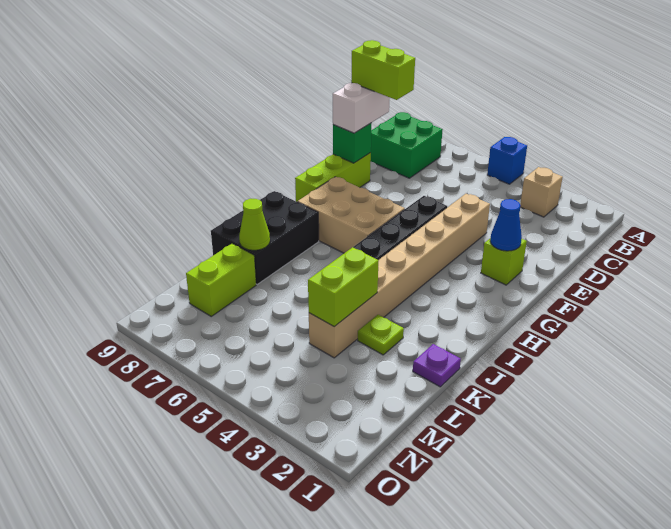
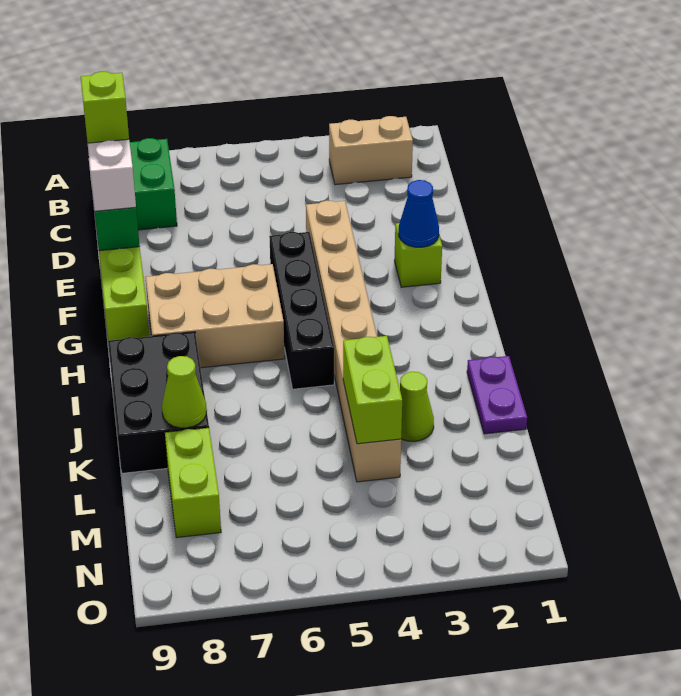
blue 1x1 brick [487,137,527,184] -> none
tan 1x1 brick [520,167,563,217] -> tan 1x2 brick [329,116,413,185]
lime 1x2 brick [351,40,415,100] -> lime 1x1 brick [81,72,129,143]
purple 1x1 plate [413,344,461,387] -> purple 1x2 plate [467,356,527,434]
lime 1x1 plate [358,315,404,355] -> lime 1x1 cone [400,372,434,441]

